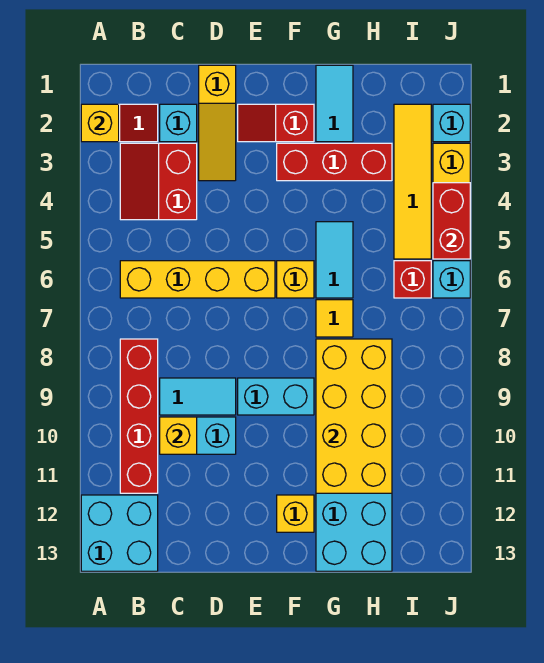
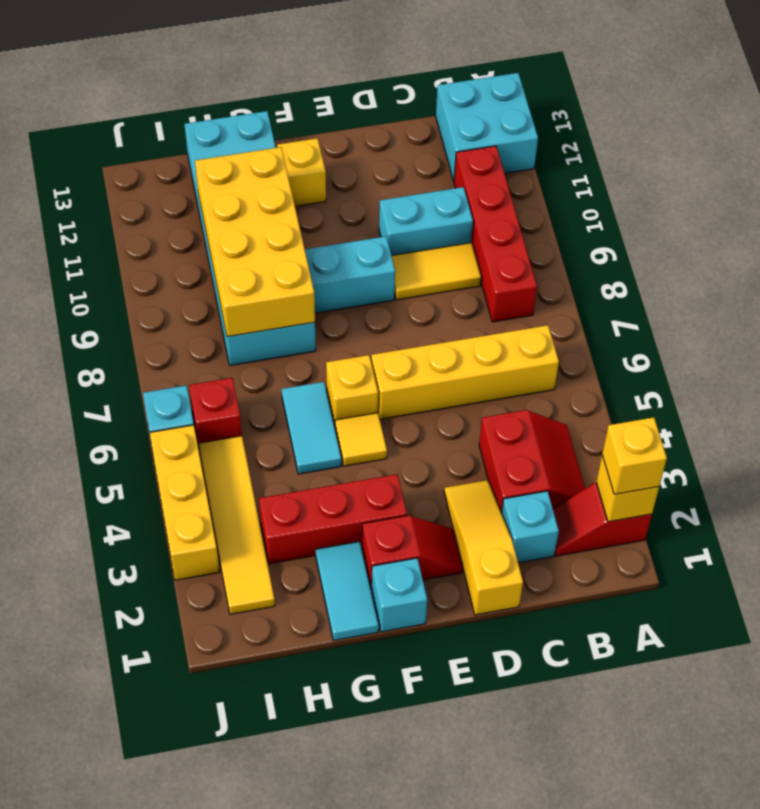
cyan 1x2 tile [160,378,236,415] -> yellow 1x2 tile [392,243,481,300]
yellow 1x1 brick [160,417,197,454] -> yellow 1x1 brick moved to [602,417,667,494]
yellow 1x1 tile [316,300,353,337] -> yellow 1x1 tile moved to [335,413,387,466]
cyan 1x1 brick [433,104,470,142] -> cyan 1x1 brick moved to [372,558,427,632]
red 1x2 brick [433,183,470,259] -> none

